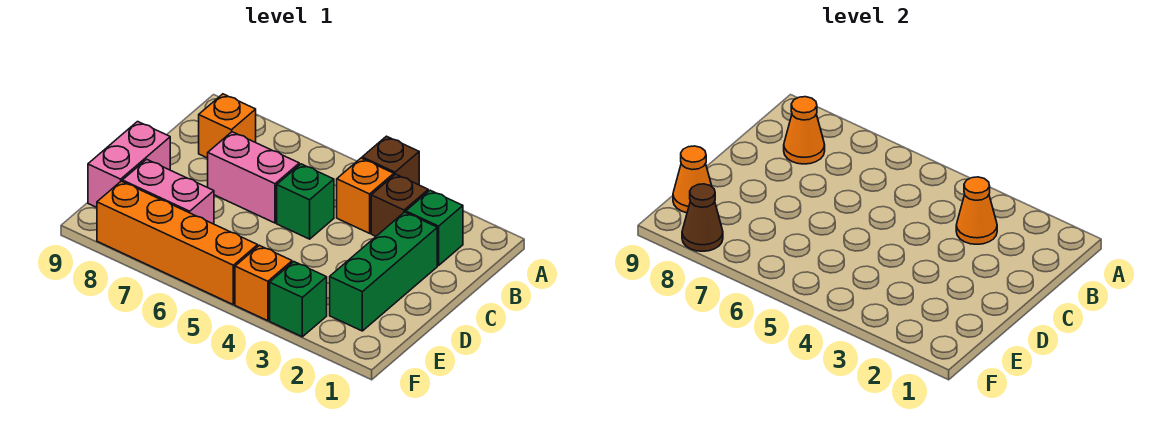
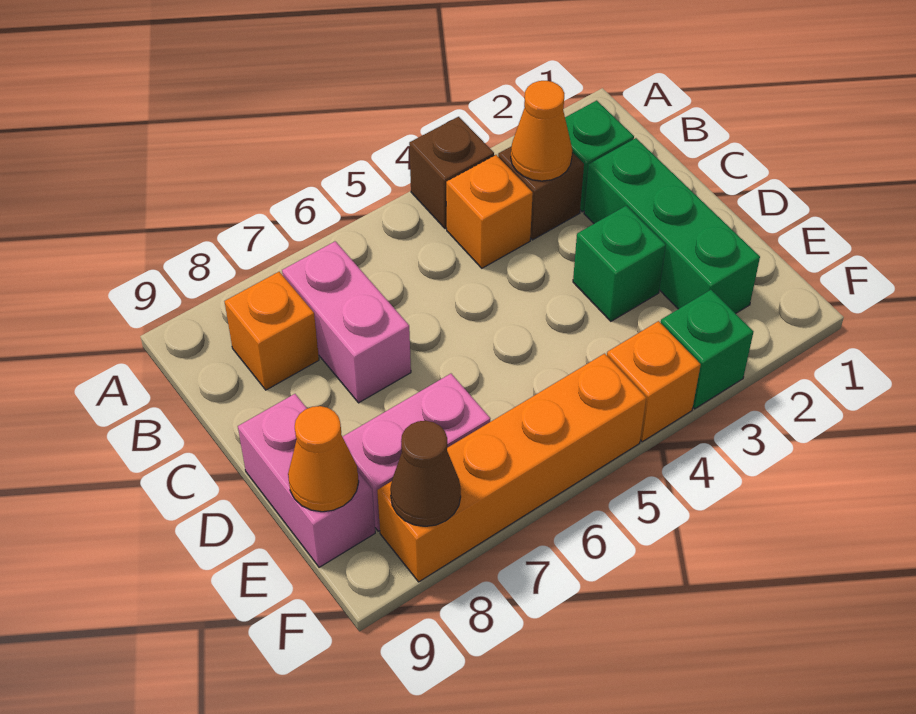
orange 1x1 cone [784,97,825,164] -> none
green 1x1 brick [277,164,334,239] -> green 1x1 brick moved to [573,206,666,321]
pink 1x2 brick [208,132,299,223] -> pink 1x2 brick turned to [282,241,411,403]

